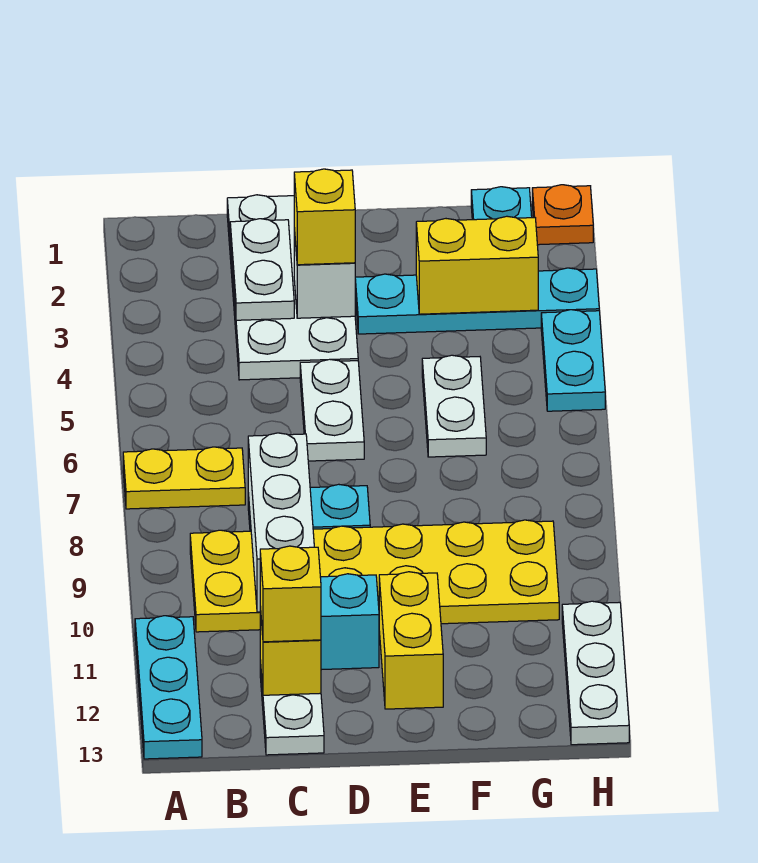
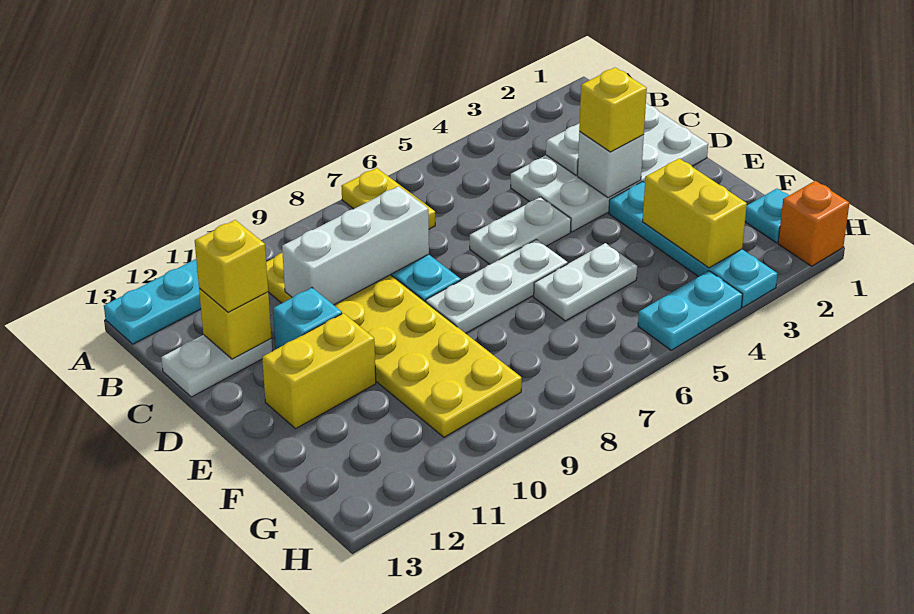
orange 1x1 plate [532,185,593,245] -> orange 1x1 brick [778,181,849,266]
white 1x3 plate [562,601,629,745] -> white 1x3 plate moved to [426,239,568,333]

